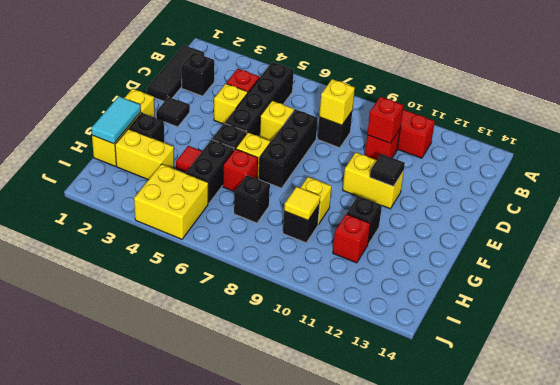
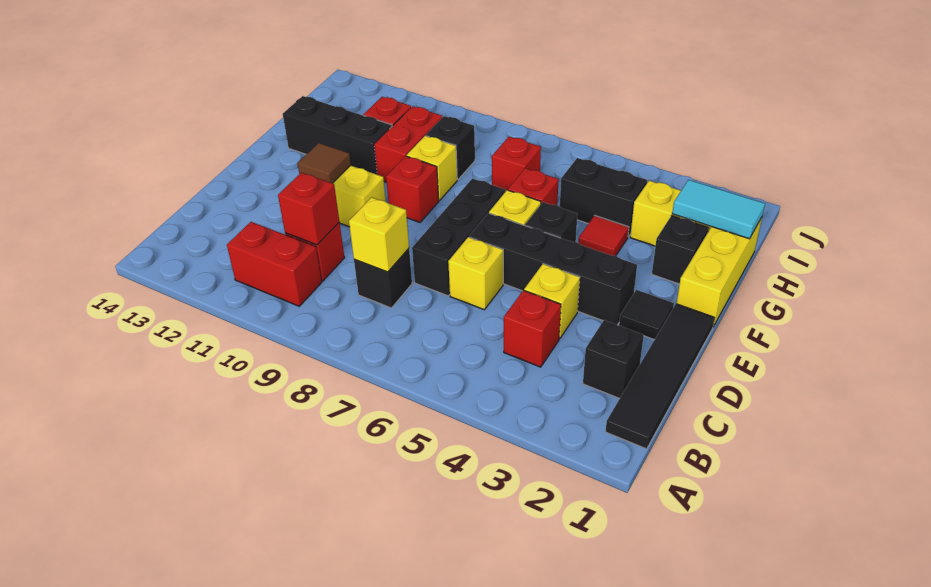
black 1x3 tile [147,45,204,102] -> black 1x4 tile [605,304,714,449]
black 1x4 brick [225,62,294,136] -> black 1x4 brick turned to [469,213,637,325]
black 1x1 tile [370,154,405,186] -> brown 1x1 tile [298,143,351,183]
none -> red 1x1 brick [386,156,439,222]
cyan 1x2 tile [91,97,141,144] -> cyan 1x2 tile turned to [672,180,765,239]
black 1x2 brick [186,140,234,204] -> black 1x2 brick turned to [560,158,647,237]
none -> red 1x2 brick [374,106,442,182]
black 1x1 brick [347,196,382,244] -> black 1x3 brick [283,96,392,174]
black 1x1 brick [234,175,270,223] -> red 1x1 brick [492,137,541,192]
yellow 1x1 tile [284,187,320,220] -> none
yellow 2x2 brick [134,164,208,239] -> none

